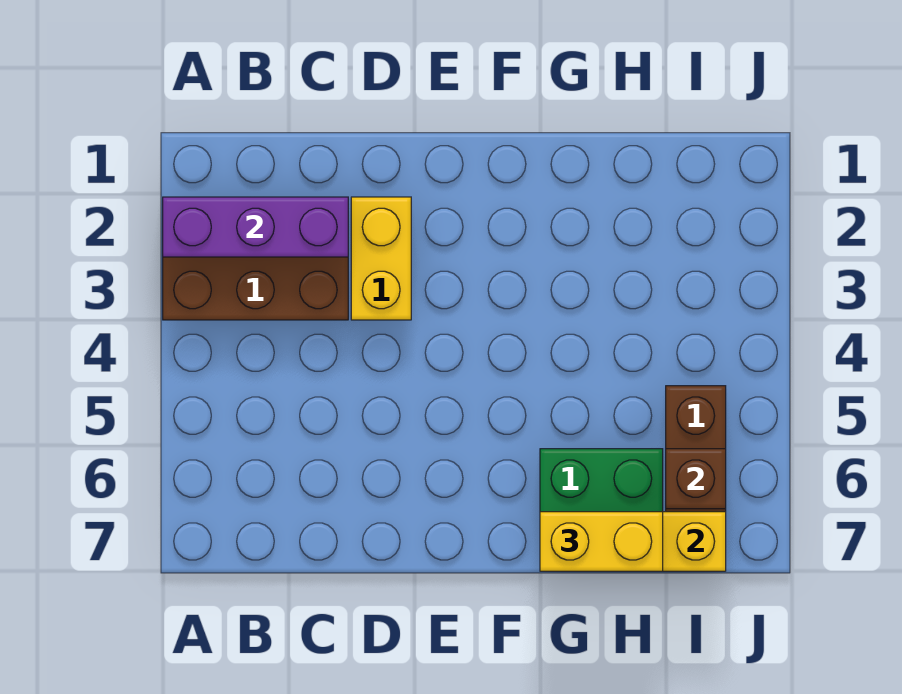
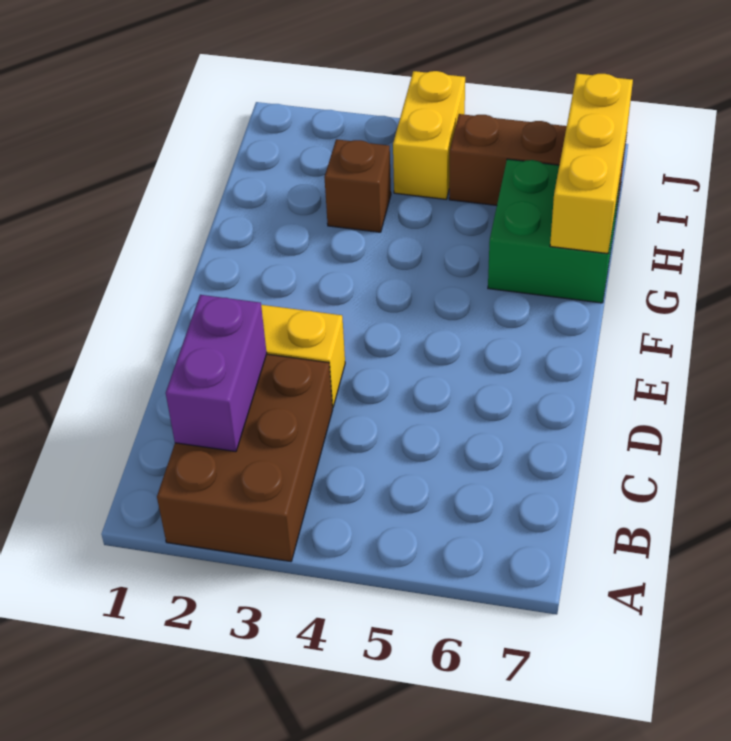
purple 1x3 brick [163,197,348,257] -> purple 1x2 brick [166,295,267,452]
yellow 1x2 brick [540,512,663,571] -> yellow 1x2 brick moved to [393,71,465,199]
brown 1x1 brick [666,449,726,509] -> brown 1x1 brick moved to [324,139,391,232]

